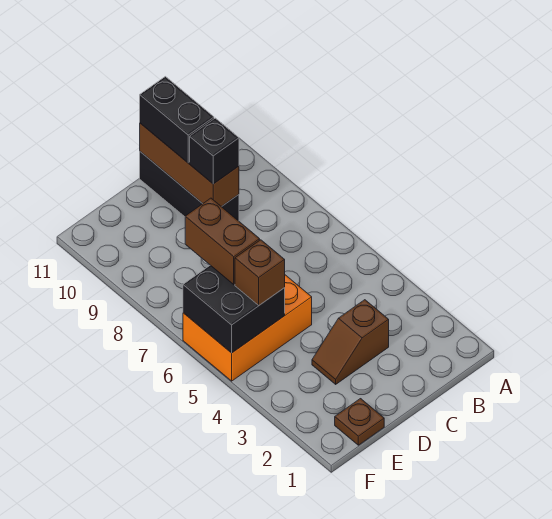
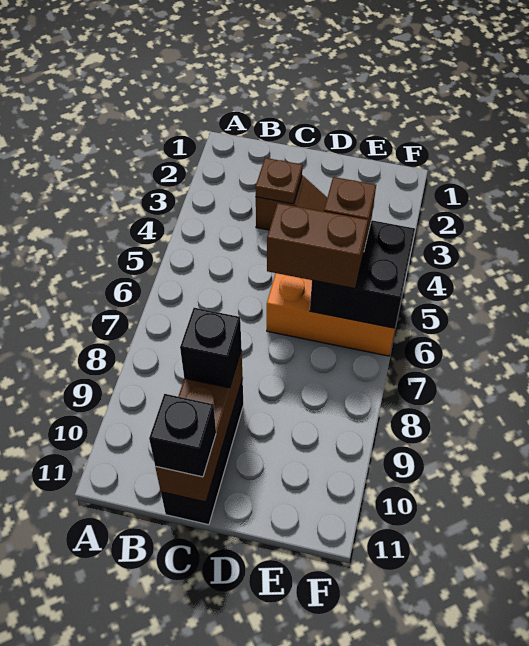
black 1x2 brick [140,77,214,163] -> black 1x1 brick [149,394,216,477]
brown 1x1 plate [335,399,384,445] -> brown 1x1 plate moved to [256,158,302,204]
brown 1x2 brick [185,198,260,285] -> brown 1x2 brick turned to [267,203,368,289]

